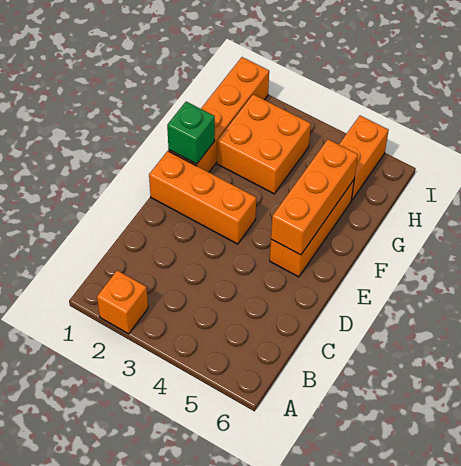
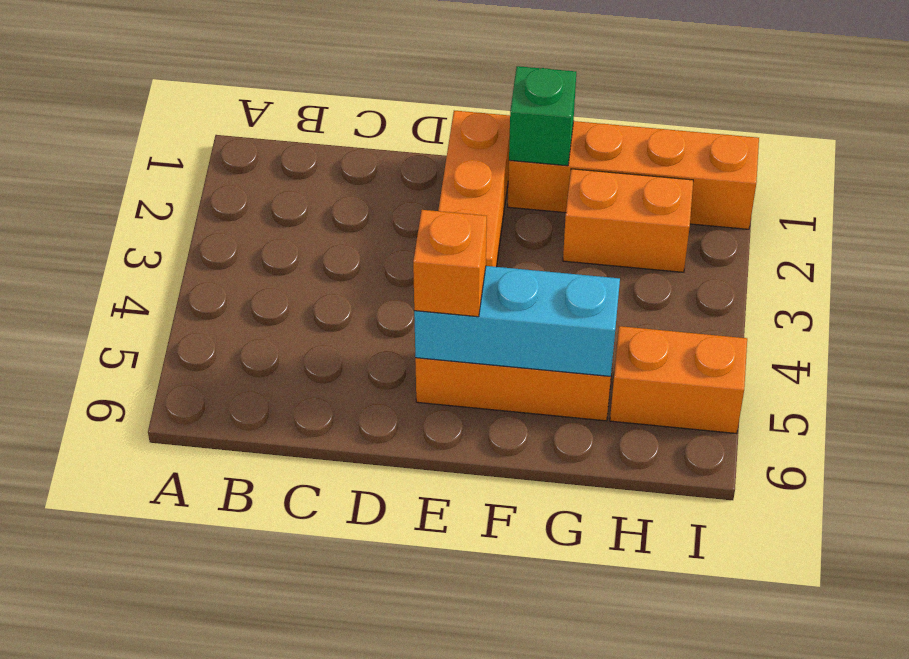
orange 1x1 brick [97,271,148,334] -> orange 1x1 brick moved to [413,210,487,317]
orange 1x3 brick [271,139,358,255] -> cyan 1x3 brick [414,266,620,376]
orange 2x2 brick [217,94,311,194] -> orange 1x2 brick [563,169,693,272]

